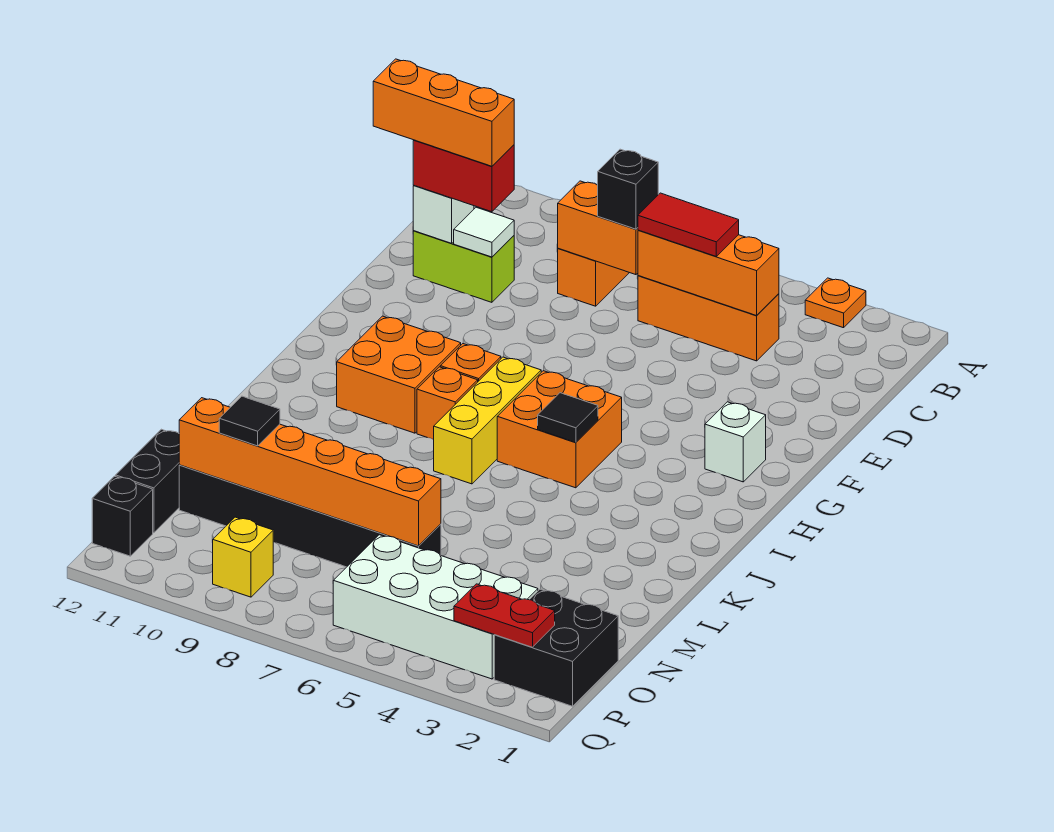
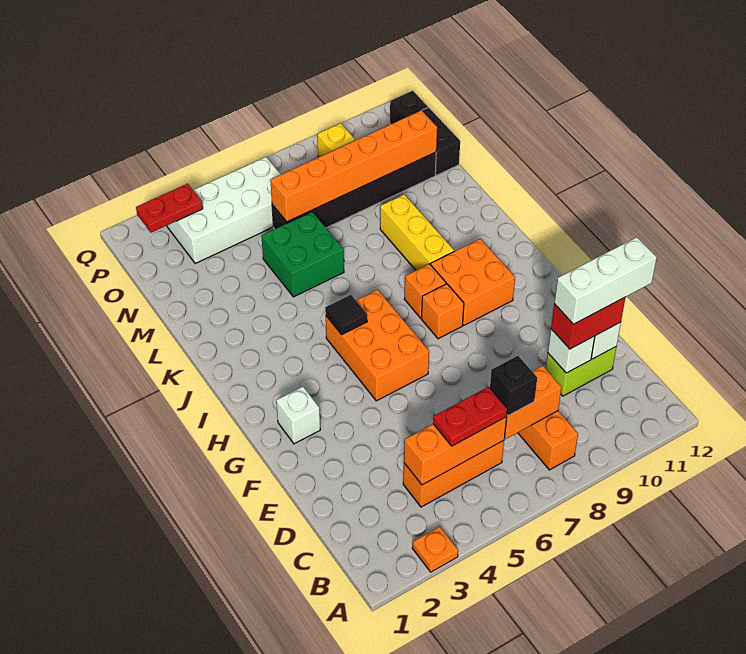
red 1x2 tile [638,193,739,256] -> red 1x2 plate [433,387,507,446]
white 1x1 tile [454,207,514,257] -> white 1x1 brick [548,329,595,373]
orange 1x3 brick [373,59,514,166] -> white 1x3 brick [554,237,657,324]
orange 2x2 brick [497,371,622,488] -> orange 2x3 brick [326,290,429,401]
yellow 1x3 brick [434,357,541,484] -> yellow 1x3 brick moved to [380,195,454,270]
none -> green 2x2 brick [261,212,344,297]
black 1x1 tile [219,396,280,446] -> none
black 2x2 brick [494,589,618,706] -> none

